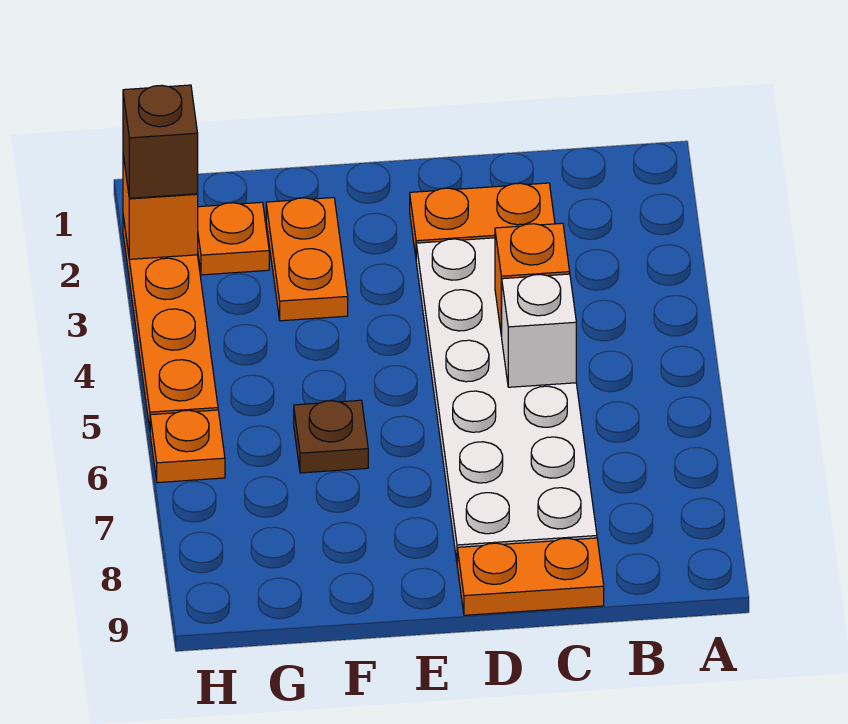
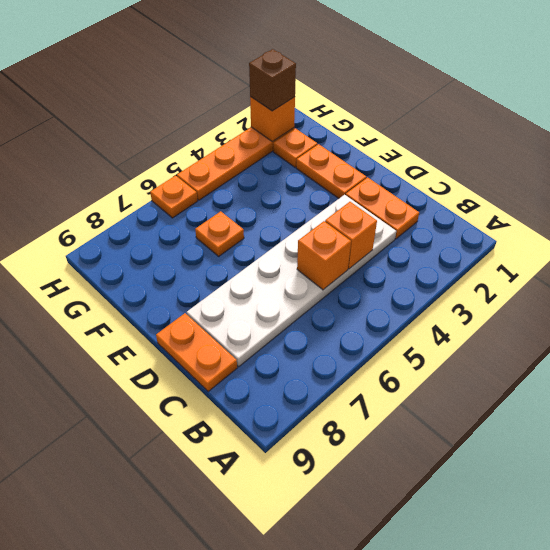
white 1x1 brick [502,274,576,387] -> orange 1x1 brick [297,221,351,290]
orange 1x2 plate [266,198,348,321] -> orange 1x2 plate turned to [296,144,366,198]
brown 1x1 plate [294,400,368,473] -> orange 1x1 plate [195,211,244,256]

